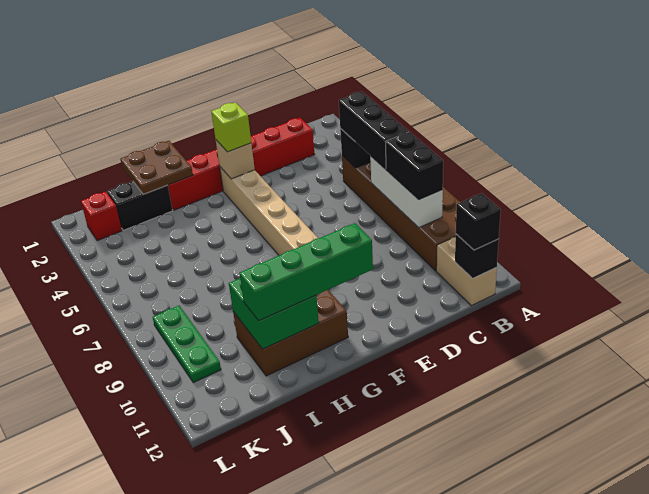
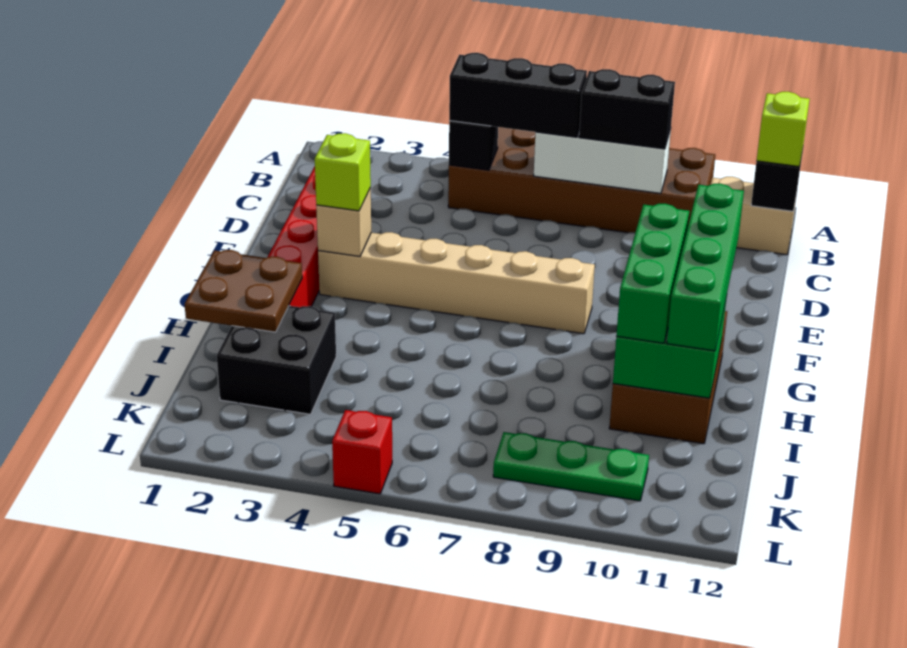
black 1x1 brick [456,193,501,250] -> lime 1x1 brick [757,92,810,167]
none -> green 1x3 brick [616,204,689,343]
black 1x2 brick [107,181,173,230] -> black 2x2 brick [217,306,336,414]
red 1x1 brick [81,192,122,241] -> red 1x1 brick moved to [332,410,392,494]

